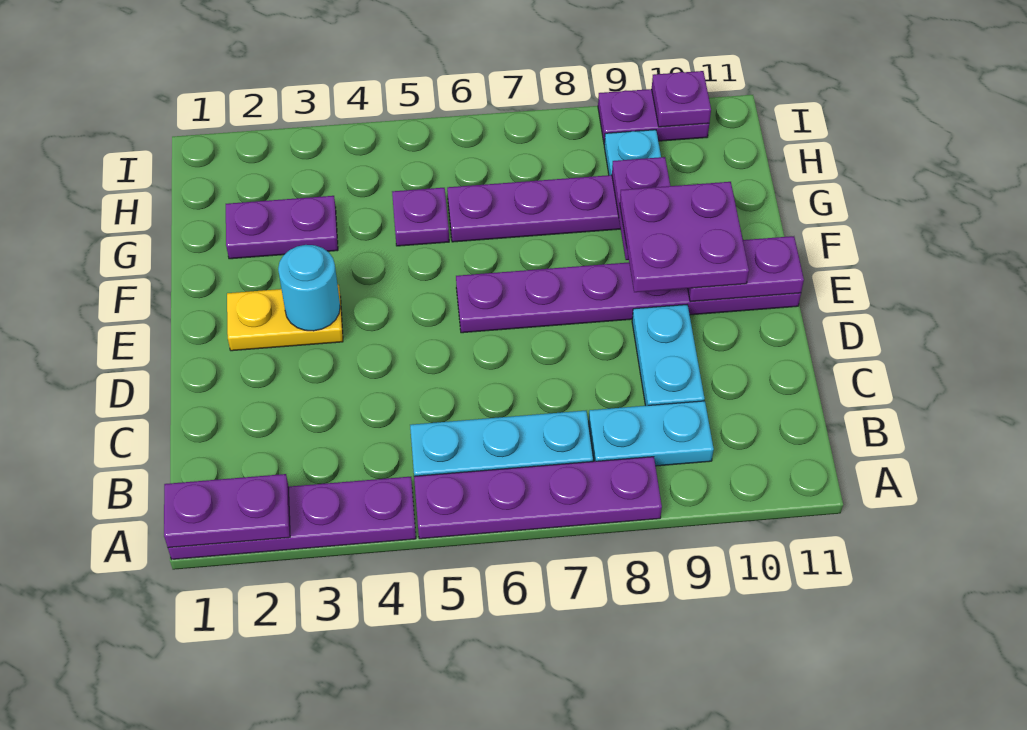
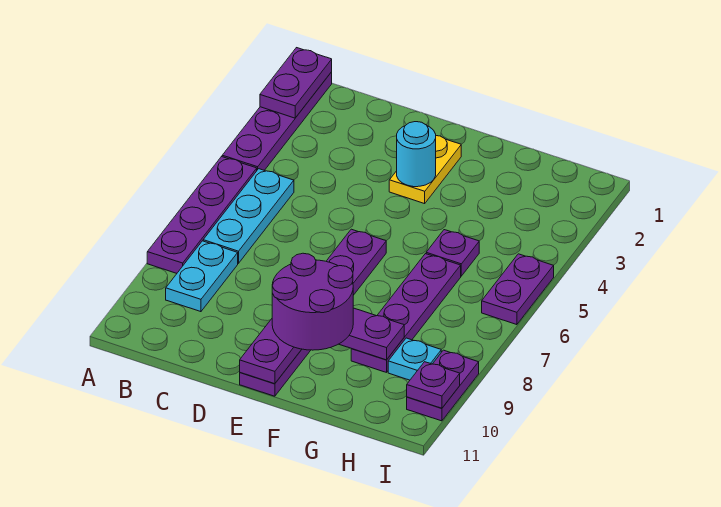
cyan 1x2 plate [632,305,705,406] -> none
purple 2x2 plate [620,182,749,292] -> purple 2x2 round brick [272,253,353,350]
purple 1x2 plate [226,196,338,259] -> purple 1x2 plate moved to [482,254,554,325]

